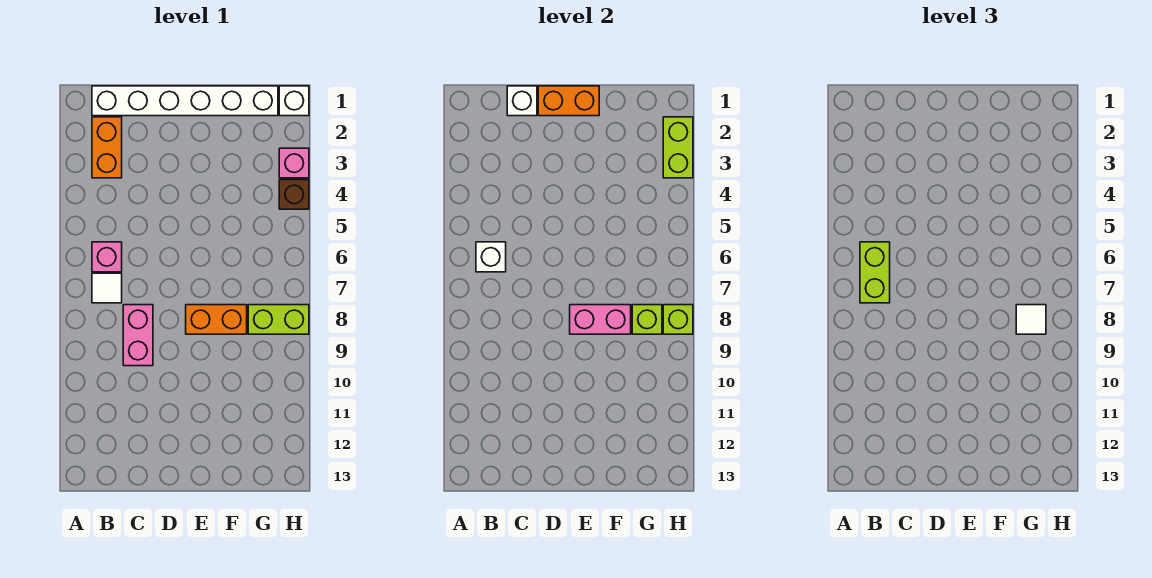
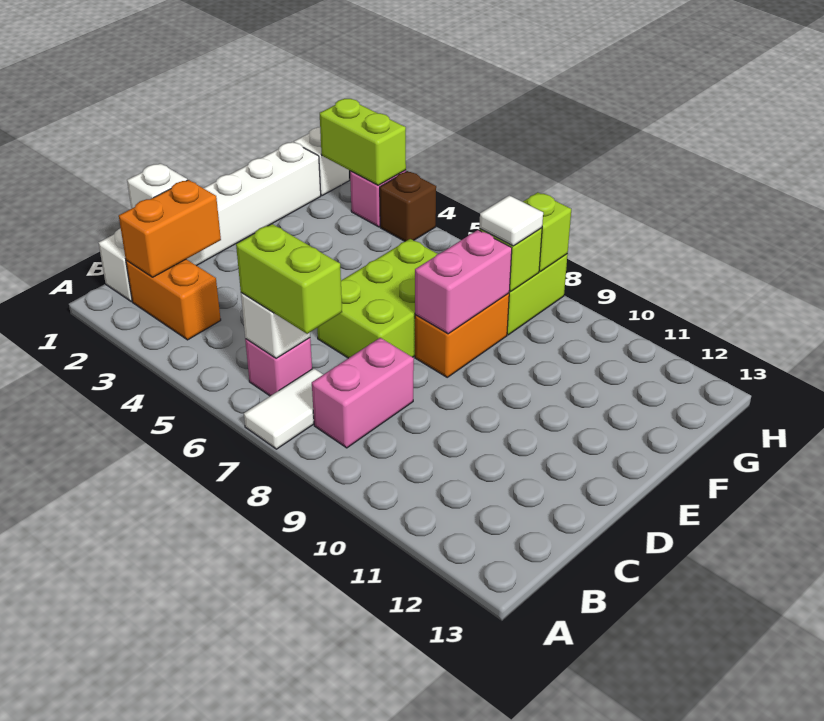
white 1x1 tile [92,273,122,303] -> white 1x2 tile [244,368,323,449]
pink 1x2 brick [123,305,153,366] -> pink 1x2 brick turned to [312,338,414,448]
orange 1x2 brick [538,86,599,116] -> orange 1x2 brick moved to [119,180,221,277]
none -> lime 2x3 brick [317,239,437,358]

